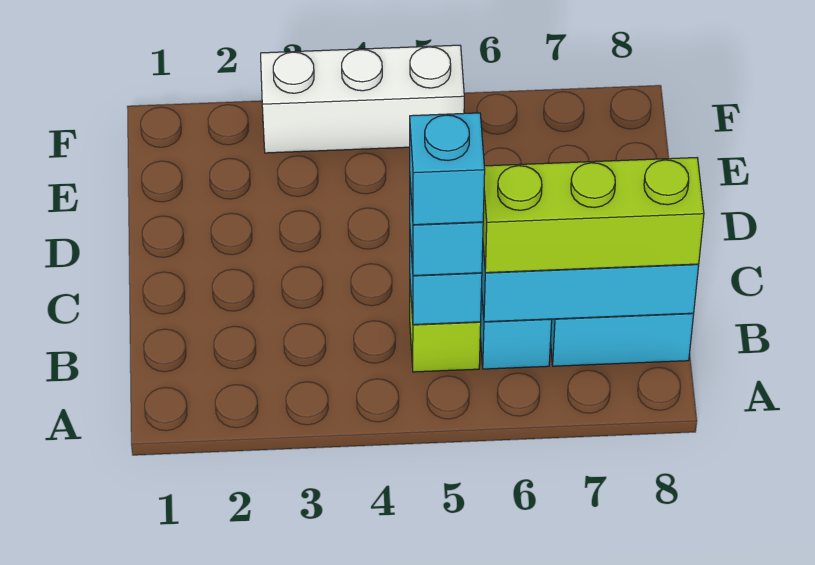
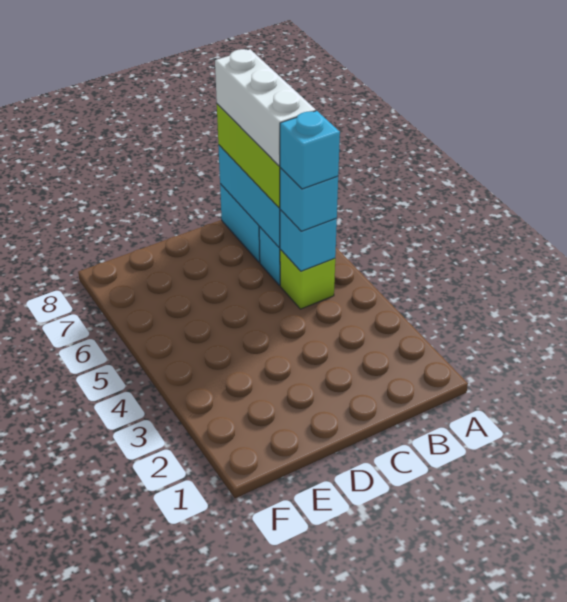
white 1x3 brick [261,45,464,153] -> white 1x3 brick moved to [215,49,316,166]

